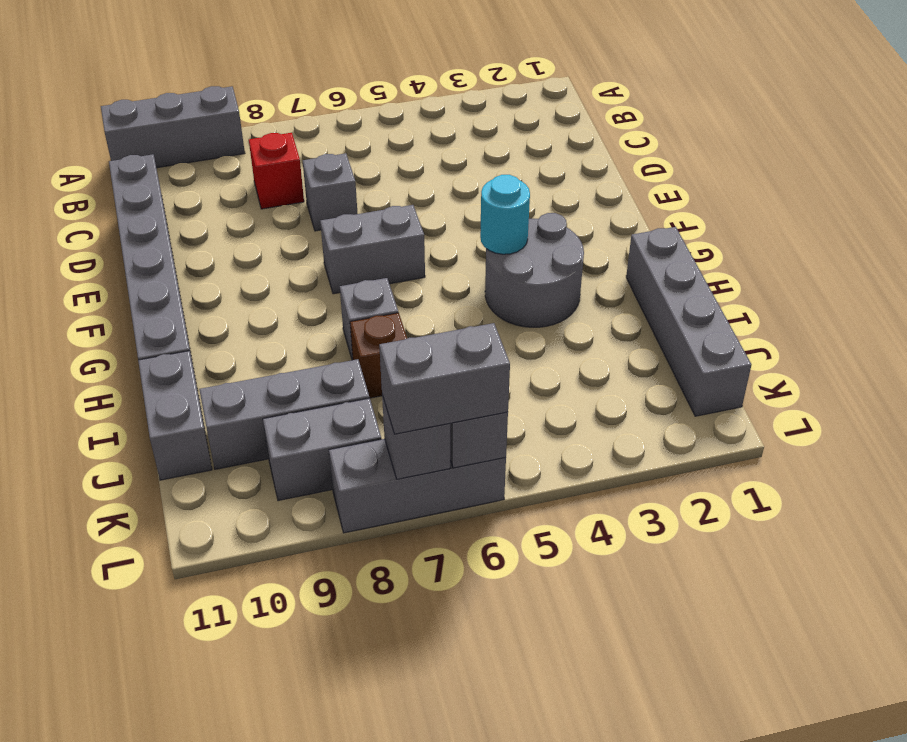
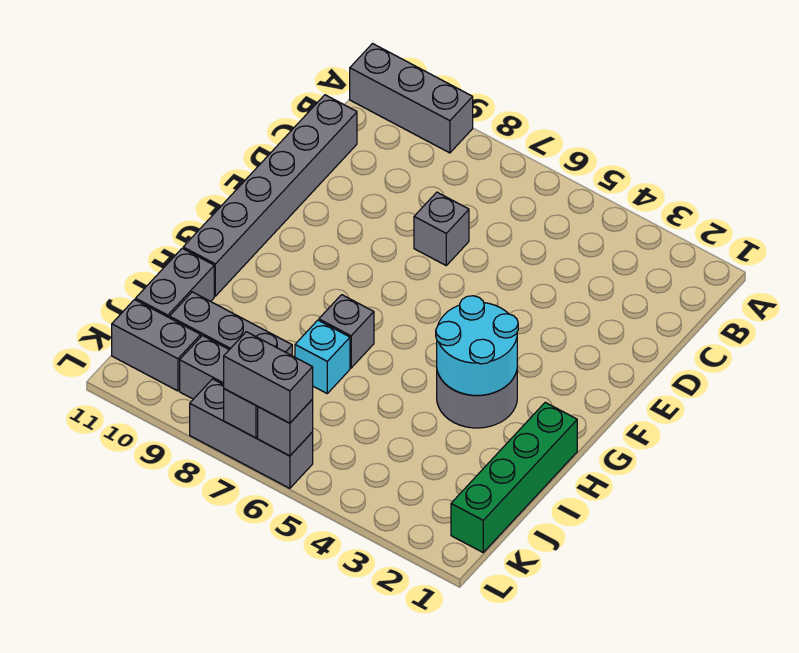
red 1x1 brick [249,133,304,209] -> none
grey 1x2 brick [320,205,425,294] -> grey 1x2 brick moved to [112,300,201,391]
cyan 1x1 round brick [480,175,530,254] -> cyan 2x2 round brick [436,296,518,395]
grey 1x4 brick [626,227,751,416] -> green 1x4 brick [451,402,577,552]
brown 1x1 brick [350,313,407,398] -> cyan 1x1 brick [295,320,350,393]

